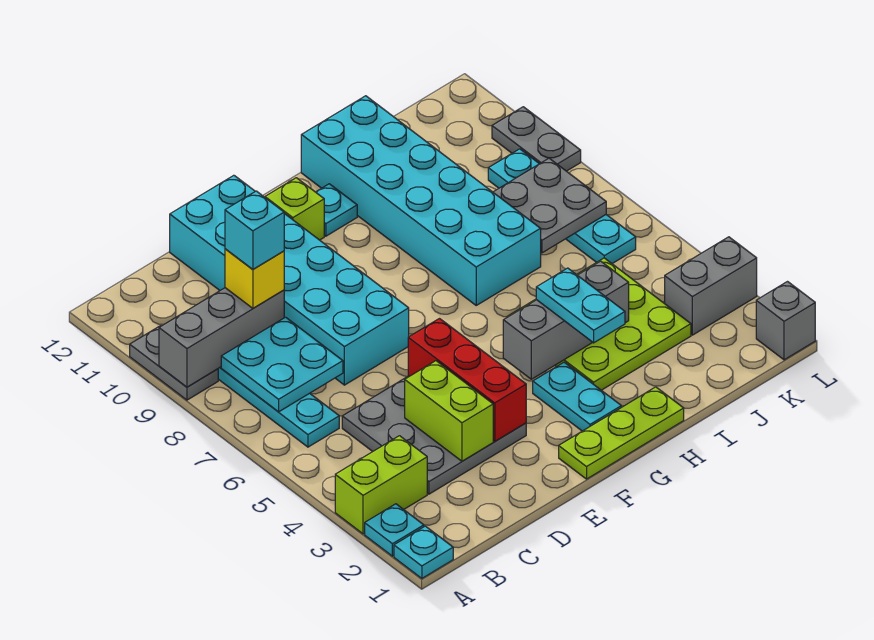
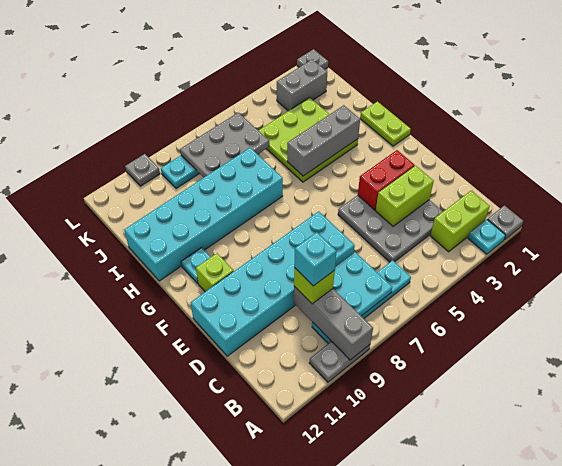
cyan 1x1 plate [394,526,453,578] -> grey 1x1 plate [487,206,523,240]
lime 1x2 brick [335,436,427,534] -> lime 1x2 brick turned to [430,191,490,252]
yellow 1x1 brick [225,249,284,308] -> lime 1x1 brick [294,268,335,304]
red 1x3 brick [408,319,526,441] -> red 1x2 brick [358,150,415,210]
lime 1x3 plate [559,387,684,479] -> lime 1x2 plate [360,102,411,146]
cyan 1x2 plate [533,362,621,431] -> none
grey 1x3 brick [503,261,629,379] -> grey 1x3 brick turned to [287,105,360,176]
cyan 1x2 plate [536,268,625,343] -> none
grey 2x2 plate [493,158,606,253] -> grey 2x3 plate [180,112,269,177]
grey 1x2 brick [665,237,757,335] -> grey 1x2 brick turned to [277,59,327,111]
grey 1x1 brick [756,282,815,360] -> grey 1x1 plate [297,49,328,69]
grey 1x2 plate [492,107,581,171] -> grey 1x1 plate [125,154,160,186]

